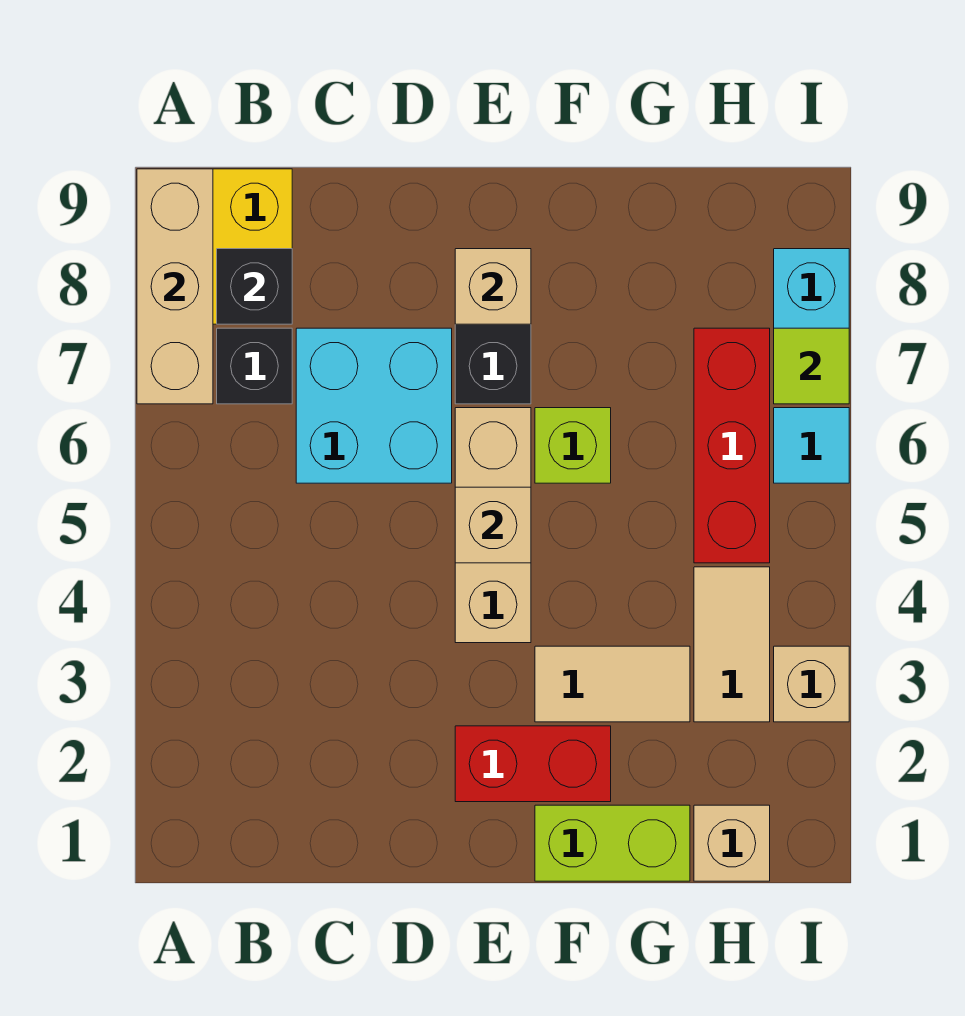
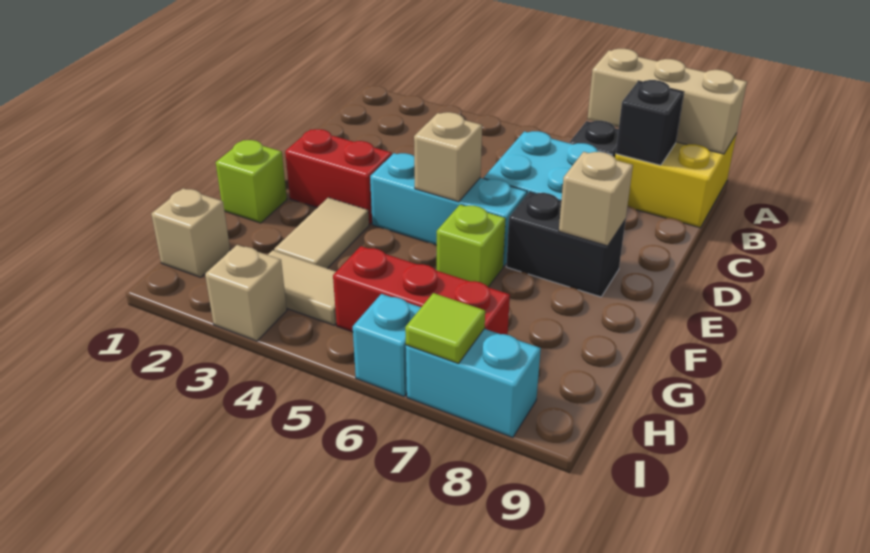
red 1x2 brick [455,726,611,802] -> red 1x2 brick turned to [285,129,392,224]
tan 1x3 brick [455,408,531,643] -> cyan 1x3 brick [370,153,527,266]
lime 1x2 brick [535,805,690,881] -> lime 1x1 brick [216,140,287,223]
cyan 1x1 tile [774,408,849,483] -> cyan 1x1 brick [353,294,421,396]

